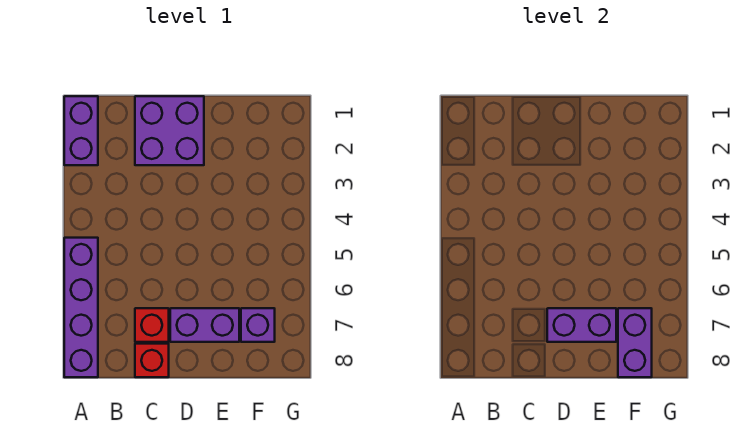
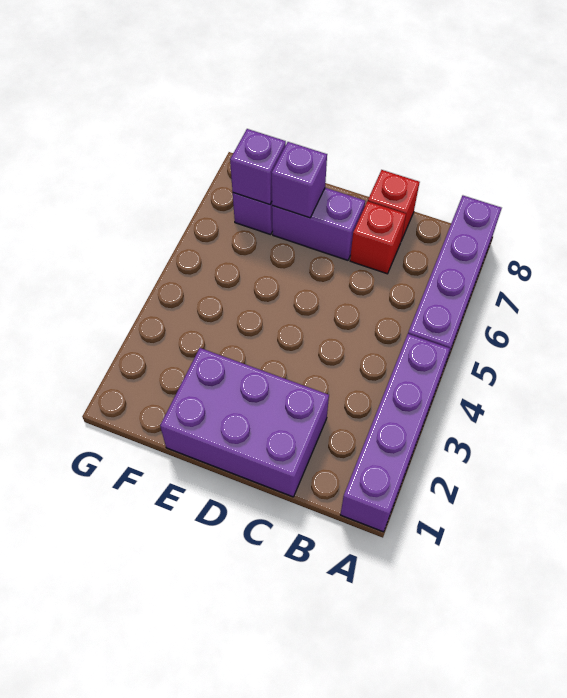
purple 1x2 brick [64,96,98,165] -> purple 1x4 brick [341,334,450,532]
purple 2x2 brick [135,96,204,165] -> purple 2x3 brick [160,348,329,497]
purple 1x2 brick [547,308,616,342] -> purple 1x1 brick [272,142,327,218]
purple 1x2 brick [618,308,652,377] -> purple 1x1 brick [230,129,286,205]

